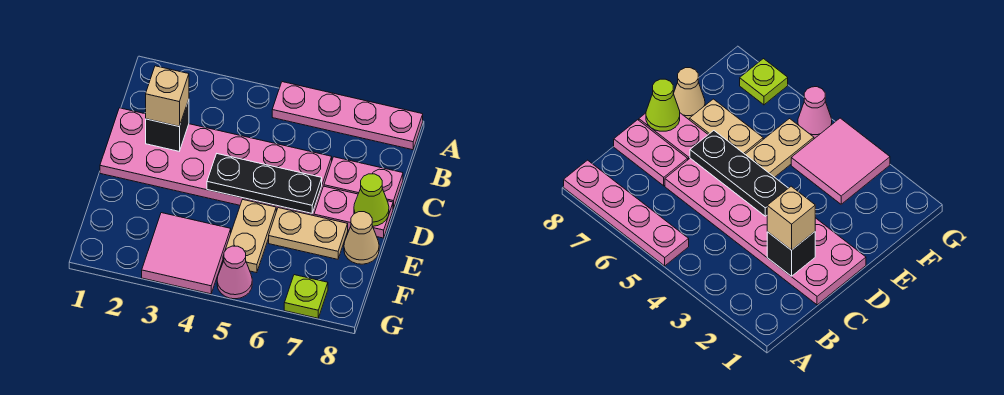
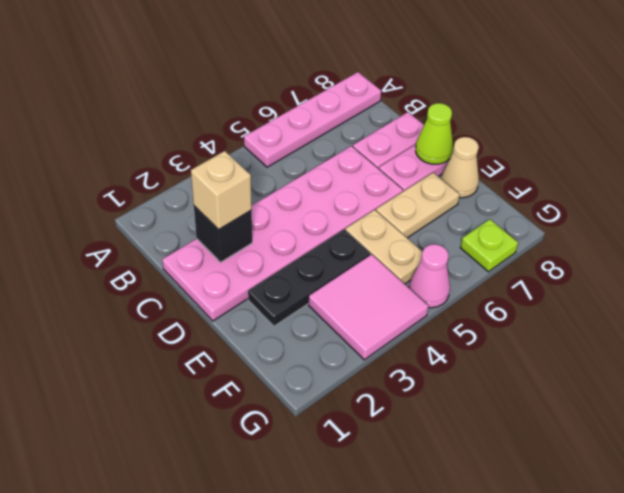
black 1x3 plate [207,154,322,213] -> black 1x3 plate moved to [248,229,370,326]

